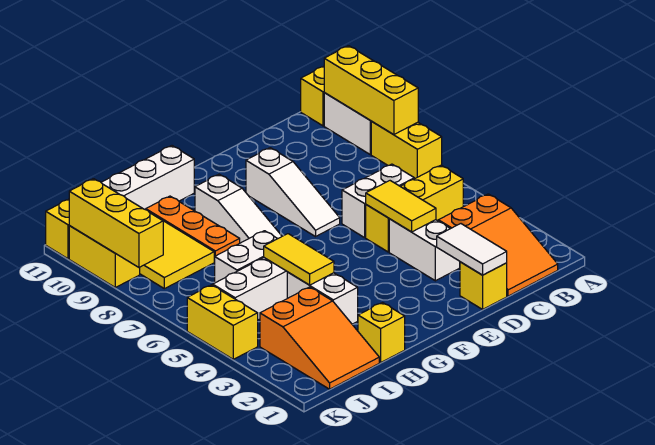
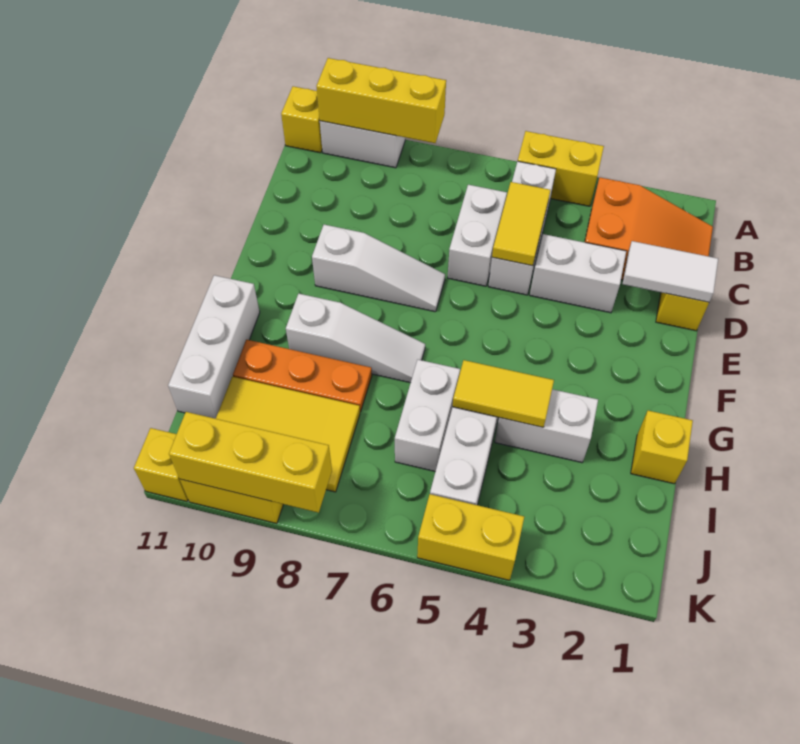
yellow 1x2 brick [371,122,442,179] -> yellow 1x2 brick moved to [518,131,604,206]
yellow 1x3 brick [366,165,463,252] -> white 1x3 brick [488,161,556,295]
yellow 1x2 tile [366,181,436,232] -> yellow 1x2 tile turned to [492,182,550,266]
orange 2x3 slope [260,287,379,389] -> none

